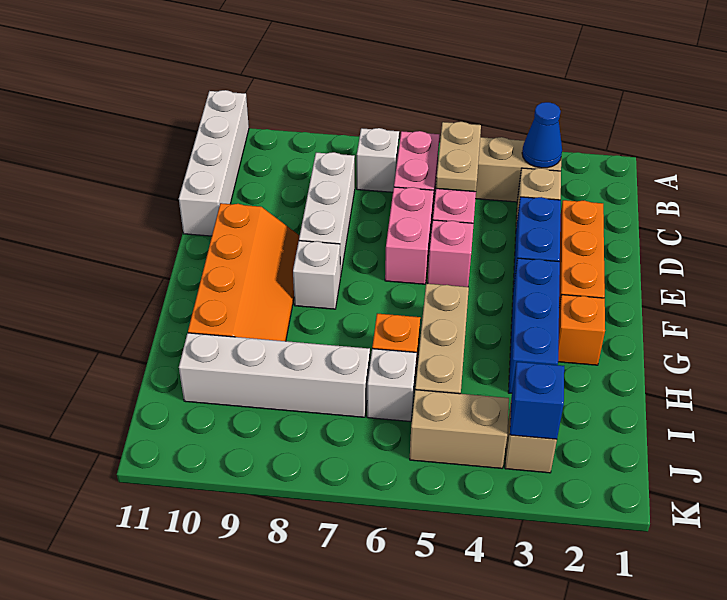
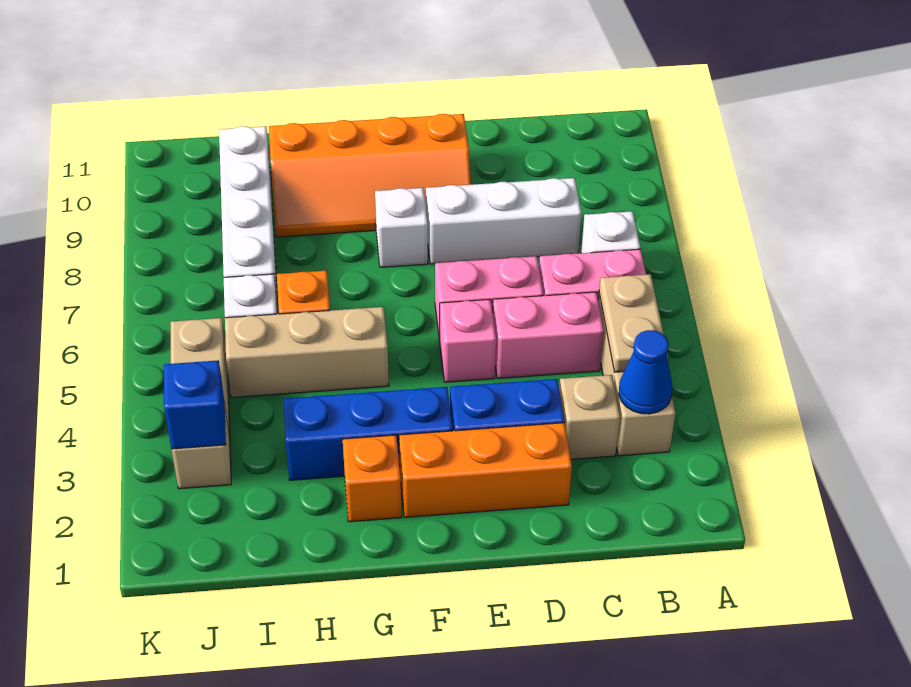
white 1x4 brick [179,90,249,236] -> none
tan 1x2 plate [436,122,481,192] -> tan 1x2 plate turned to [599,274,668,372]

